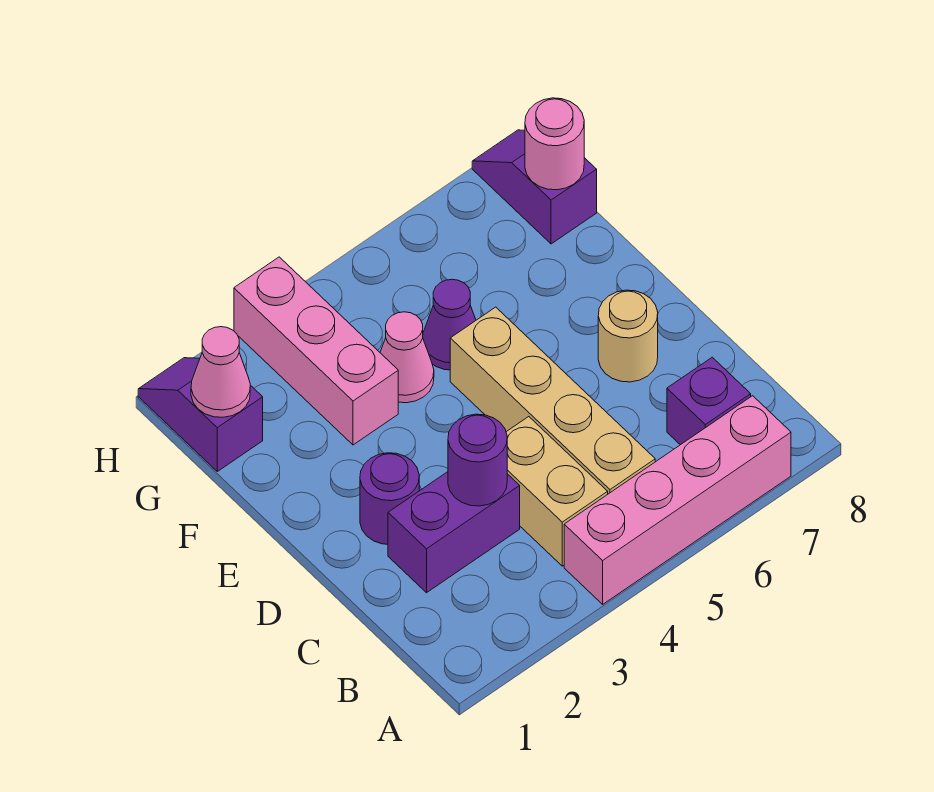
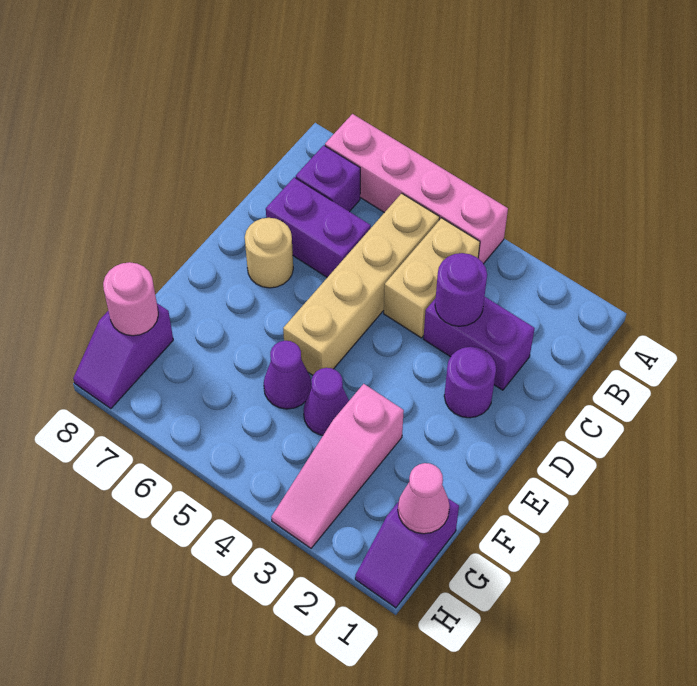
none -> purple 1x2 brick [266,177,371,277]
pink 1x3 brick [234,257,398,445] -> pink 1x3 slope [271,384,404,548]
pink 1x1 cone [380,312,434,403] -> purple 1x1 cone [304,368,349,435]

